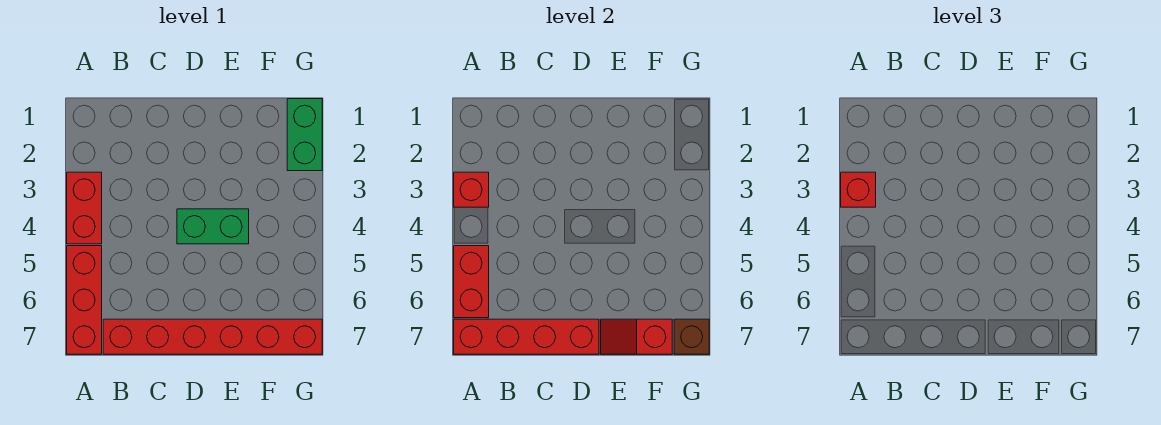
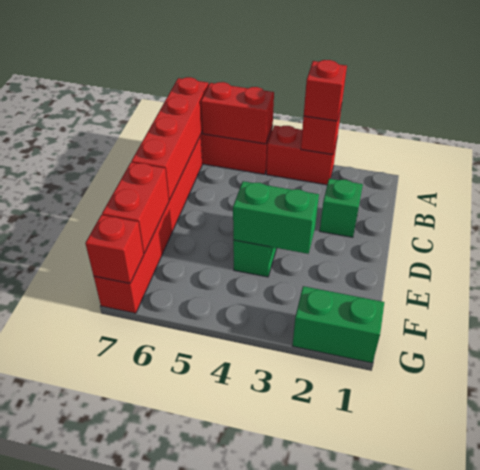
none -> green 1x1 brick [320,179,363,237]
none -> green 1x2 brick [233,181,319,254]
red 1x2 slope [601,319,672,354] -> red 1x2 brick [102,162,169,253]
brown 1x1 brick [674,319,709,354] -> red 1x1 brick [85,215,144,283]

